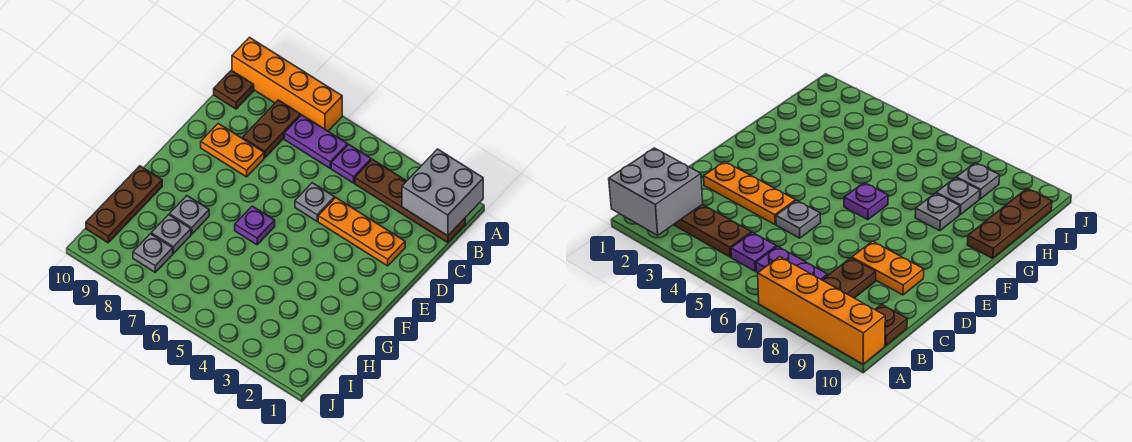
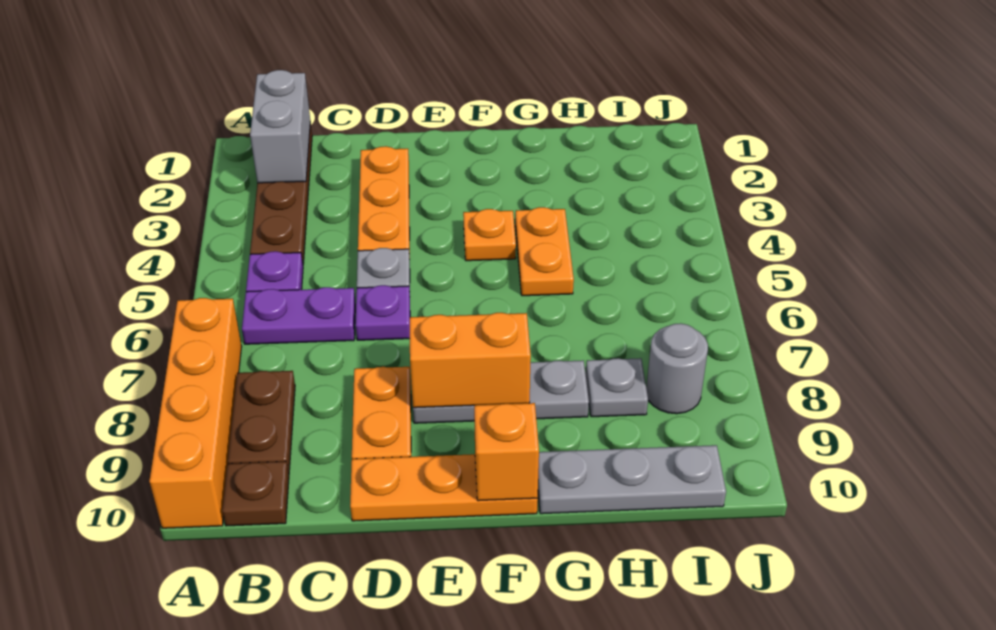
grey 2x2 brick [402,149,483,236] -> grey 1x2 brick [250,70,310,183]
purple 1x2 plate [284,115,348,168] -> purple 1x2 plate turned to [242,287,355,344]
brown 1x2 plate [243,100,301,158] -> brown 1x2 plate turned to [228,371,295,473]
none -> orange 1x3 plate [350,454,538,521]
none -> orange 1x2 brick [410,313,531,408]
none -> orange 1x1 plate [463,209,516,261]
purple 1x1 plate [235,206,275,245] -> purple 1x1 plate moved to [356,285,410,340]
none -> orange 1x1 brick [474,403,539,501]
none -> orange 1x2 plate [515,207,574,296]
grey 1x1 plate [169,196,209,234] -> grey 1x3 plate [413,360,589,423]
brown 1x3 plate [86,166,162,243] -> grey 1x3 plate [538,445,726,514]
grey 1x1 plate [133,234,173,272] -> grey 1x1 round brick [646,323,708,414]

